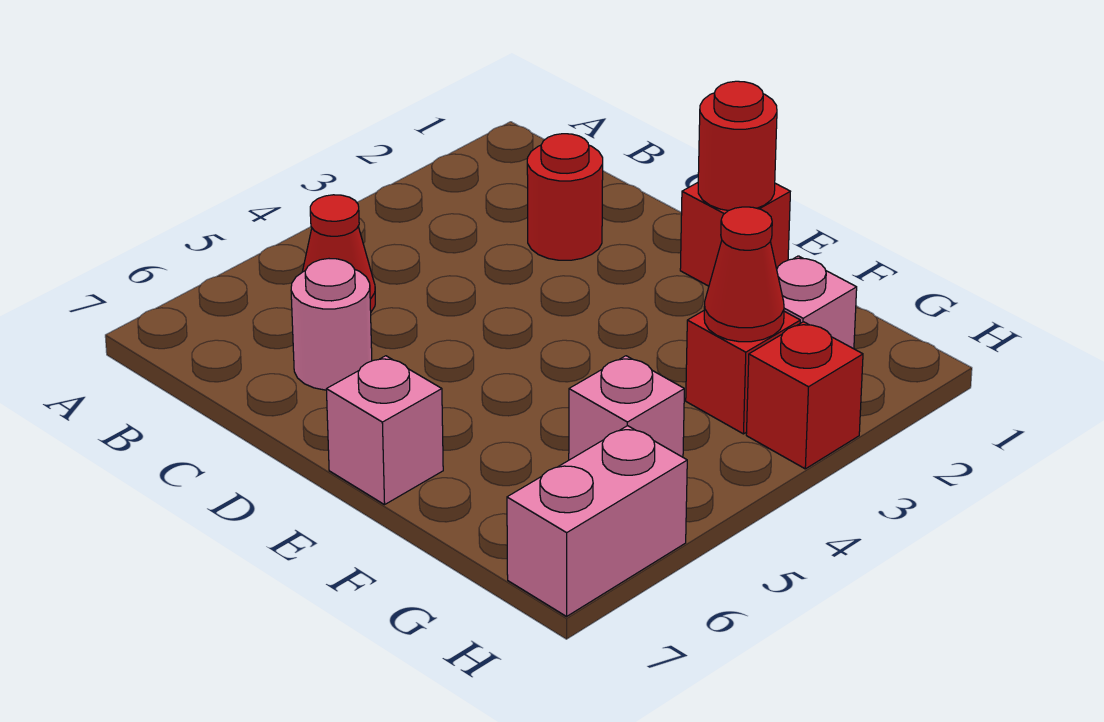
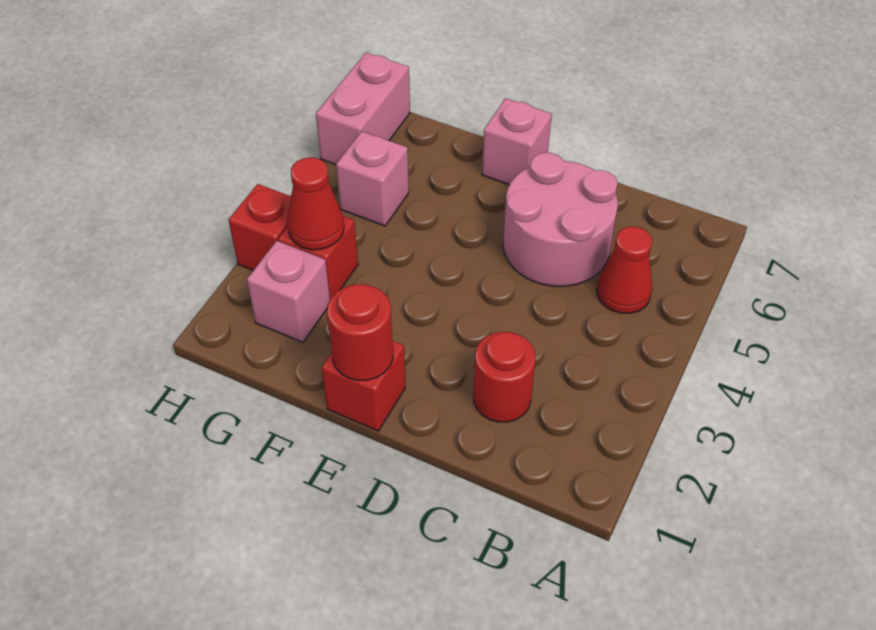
pink 1x1 round brick [291,259,372,390] -> pink 2x2 round brick [503,152,618,286]

